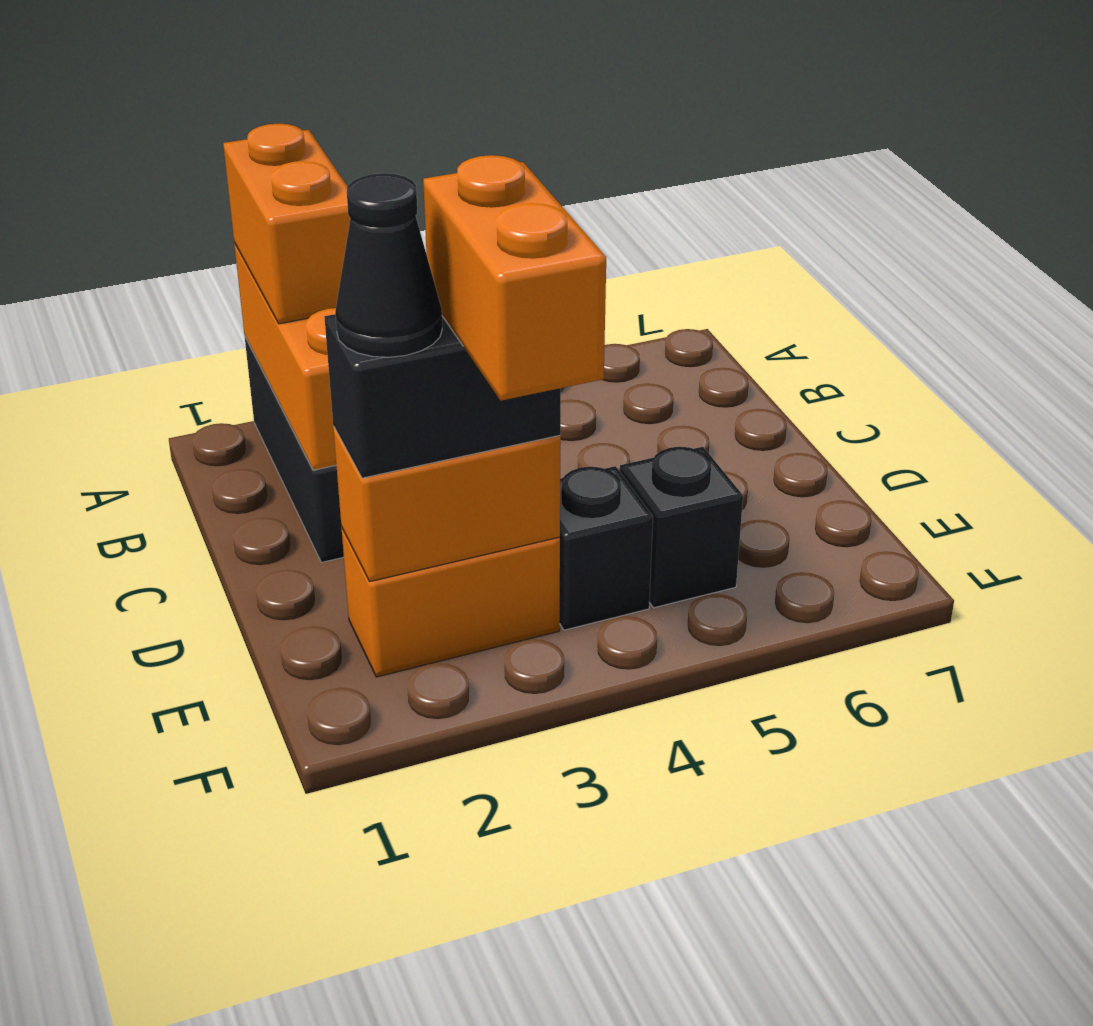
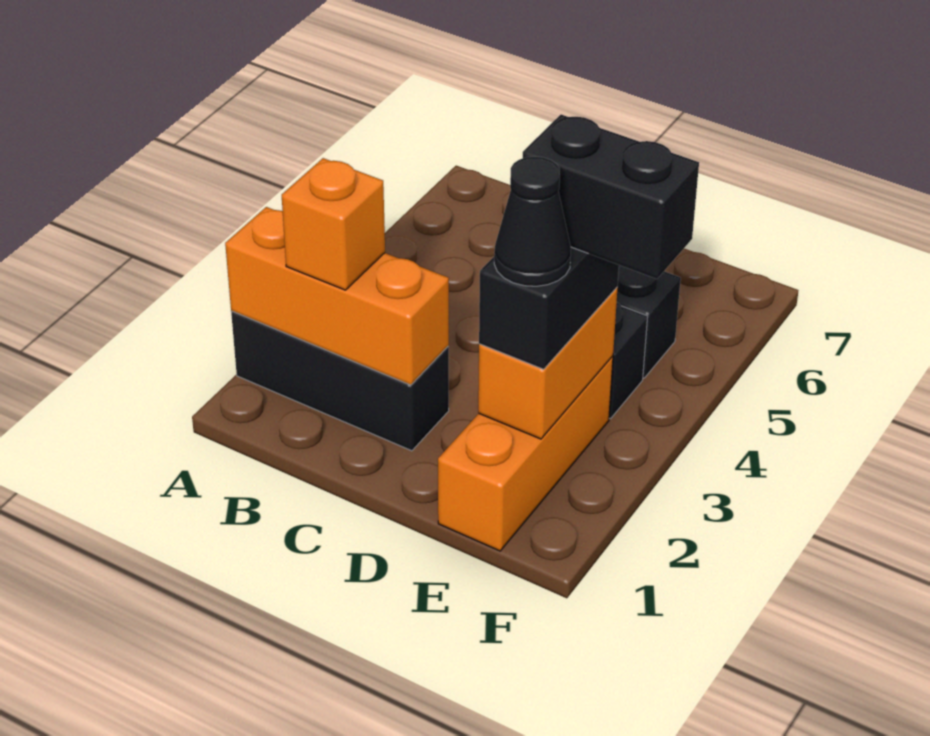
orange 1x2 brick [223,123,350,324] -> orange 1x1 brick [282,158,385,290]
orange 1x2 brick [342,529,560,677] -> orange 1x3 brick [438,356,613,551]
orange 1x2 brick [423,155,606,401] -> black 1x2 brick [523,115,699,279]

